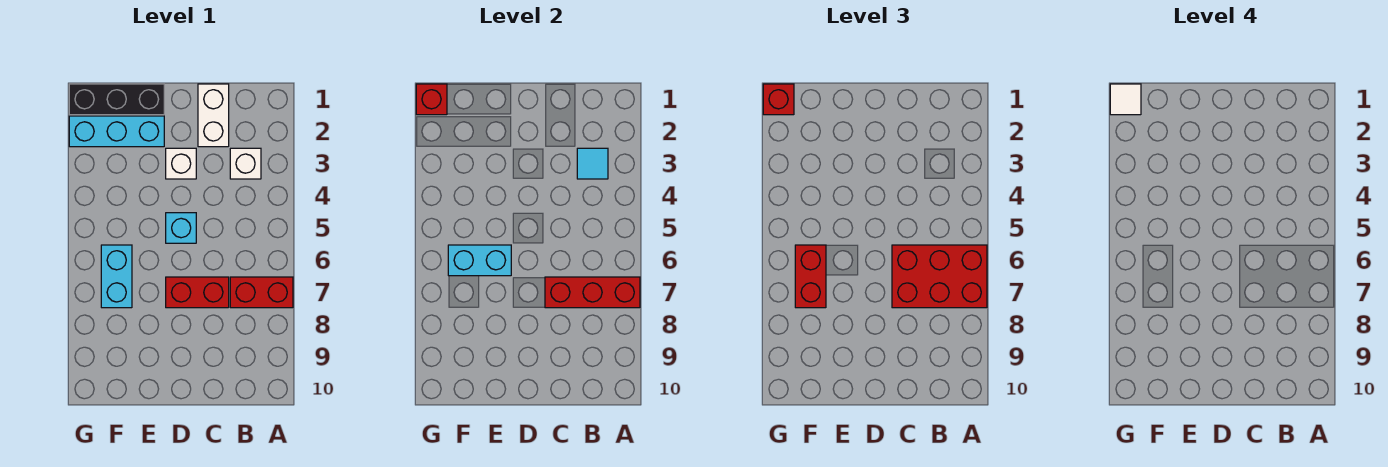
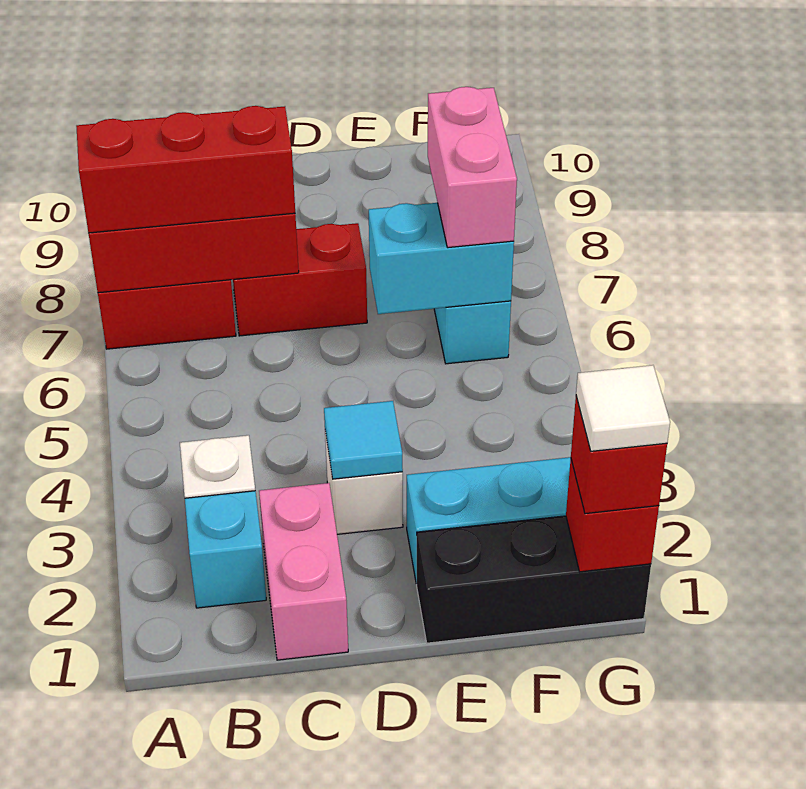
red 2x3 brick [892,245,987,308] -> red 1x3 brick [76,106,295,233]
cyan 1x1 tile [577,148,608,179] -> cyan 1x1 tile moved to [324,401,403,479]
white 1x2 brick [198,84,229,147] -> pink 1x2 brick [259,483,348,660]
cyan 1x1 brick [166,213,196,243] -> cyan 1x1 brick moved to [185,491,266,608]
red 1x2 brick [795,245,826,308] -> pink 1x2 brick [428,87,517,248]

